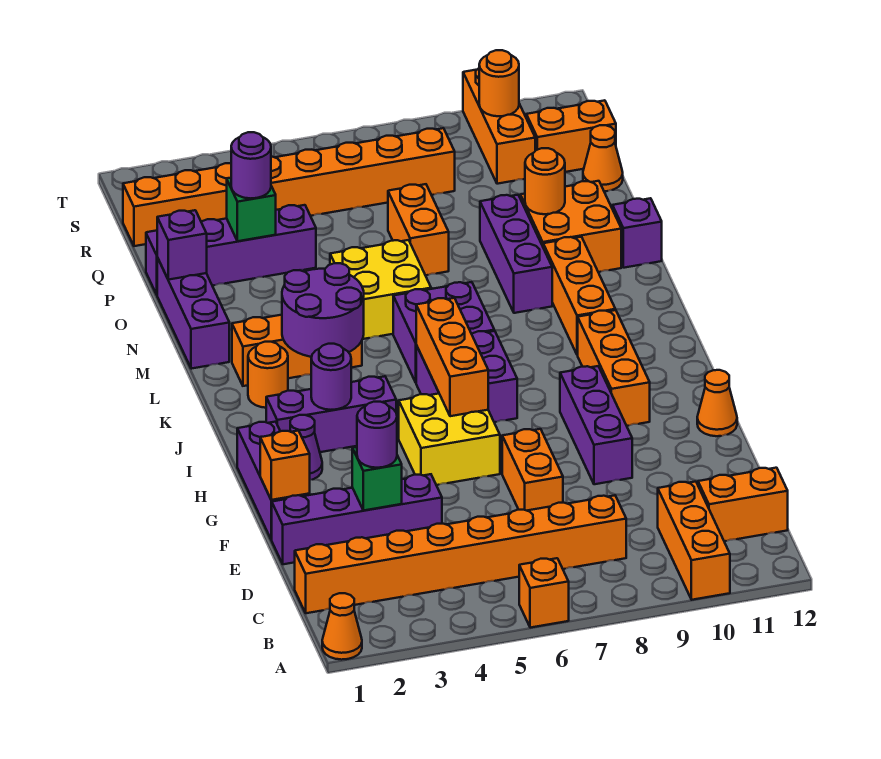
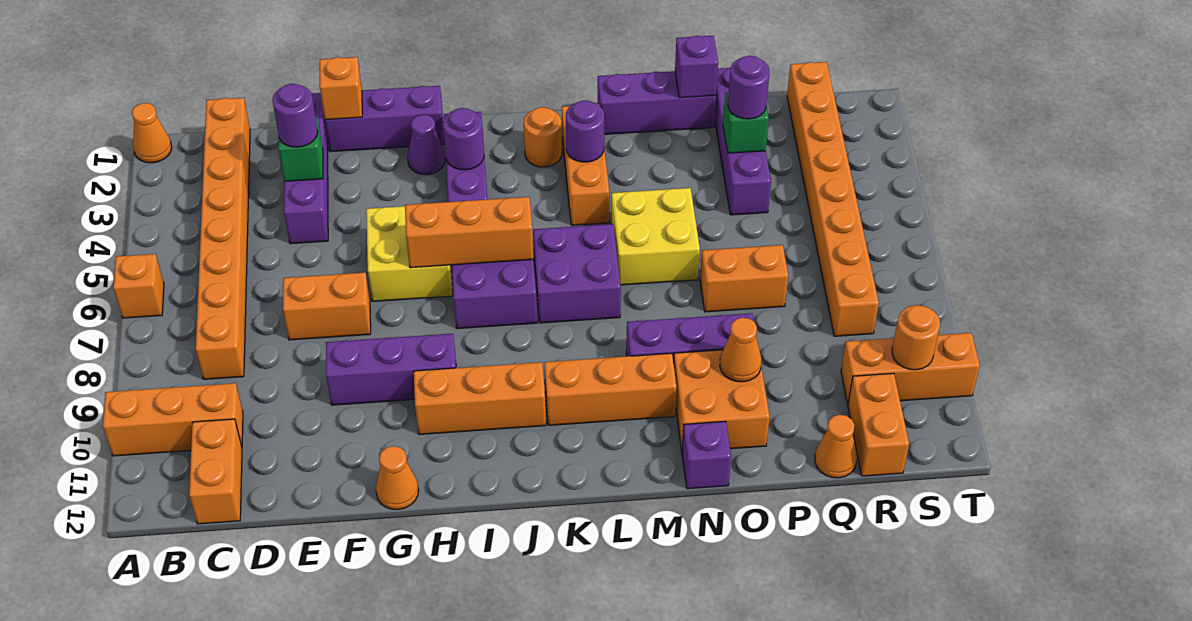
purple 2x2 round brick [282,263,364,357] -> purple 1x1 round brick [566,100,604,162]
orange 1x1 round brick [525,148,565,214] -> orange 1x1 cone [720,318,762,382]

